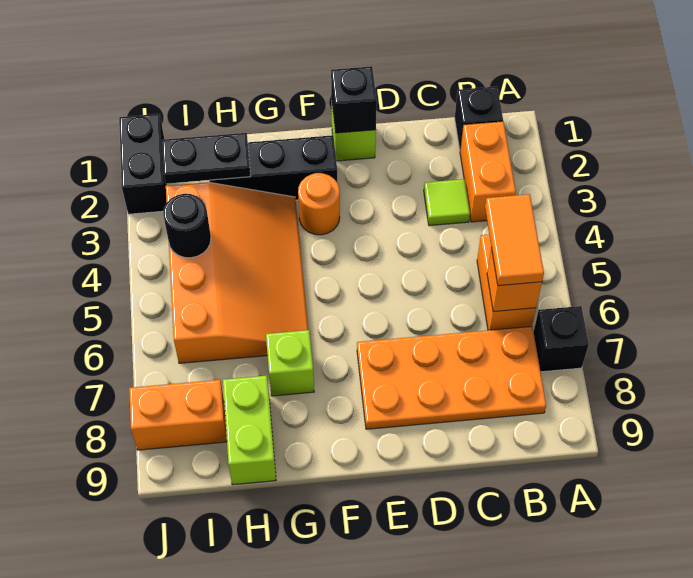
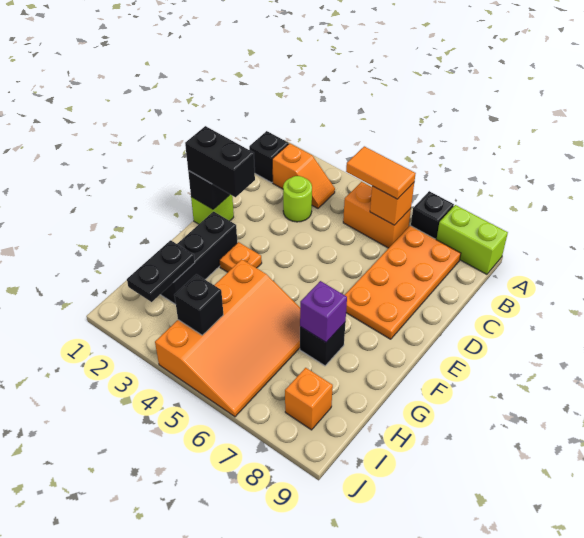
orange 1x2 brick [460,121,516,222] -> orange 1x2 slope [272,143,335,208]
lime 1x1 tile [424,179,470,226] -> lime 1x1 round brick [283,176,312,222]
orange 1x1 round brick [298,173,340,235] -> orange 1x1 plate [219,242,262,272]
orange 3x4 slope [166,182,308,363] -> orange 3x4 slope turned to [155,259,300,417]
lime 1x1 brick [266,330,314,396] -> black 1x1 brick [300,323,345,366]
none -> purple 1x1 brick [300,281,347,342]
lime 1x2 brick [223,376,276,485] -> lime 1x2 brick moved to [436,205,508,274]
black 1x1 round brick [163,194,211,258] -> black 1x1 brick [174,274,223,335]
orange 1x2 brick [129,380,227,450] -> orange 1x1 brick [285,368,333,430]
black 1x2 brick [119,114,167,214] -> black 1x2 brick moved to [185,126,255,197]

